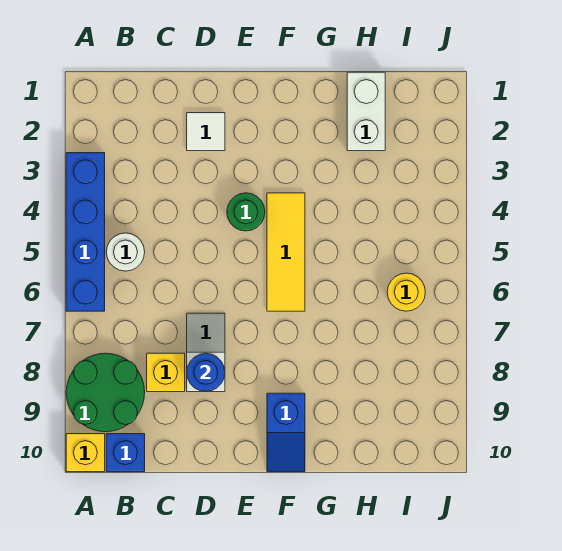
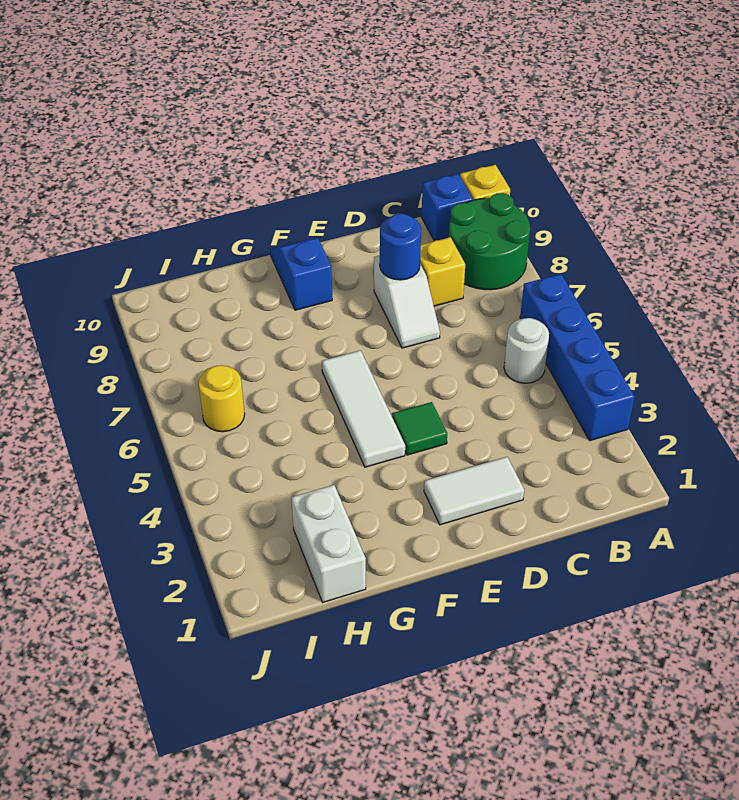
white 1x1 tile [187,113,225,151] -> white 1x2 tile [424,457,524,525]
green 1x1 round brick [227,193,265,231] -> green 1x1 tile [392,402,447,455]
yellow 1x3 tile [267,193,305,311] -> white 1x3 tile [322,350,405,467]

